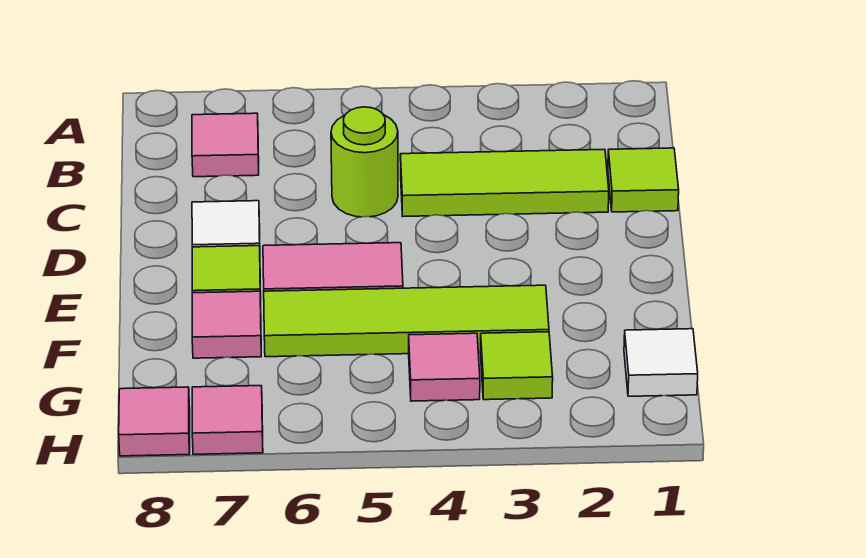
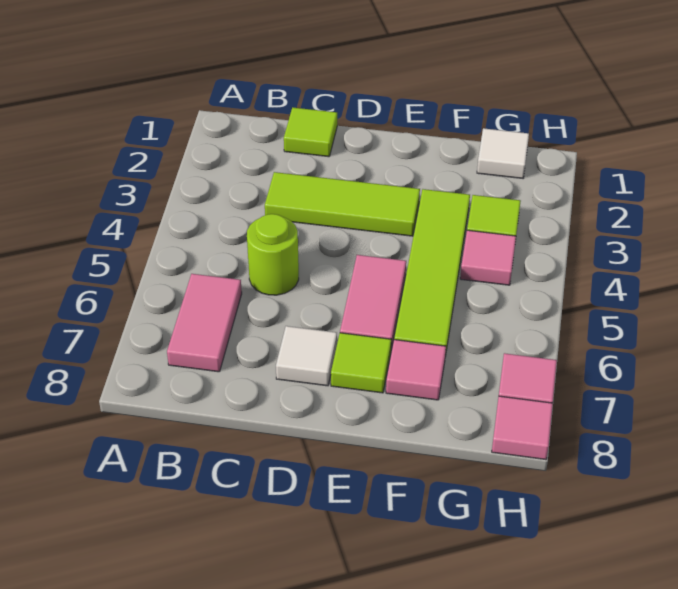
pink 1x1 tile [192,113,259,177] -> pink 1x2 tile [167,274,242,372]
lime 1x3 tile [400,149,609,216] -> lime 1x3 tile turned to [265,172,420,236]

